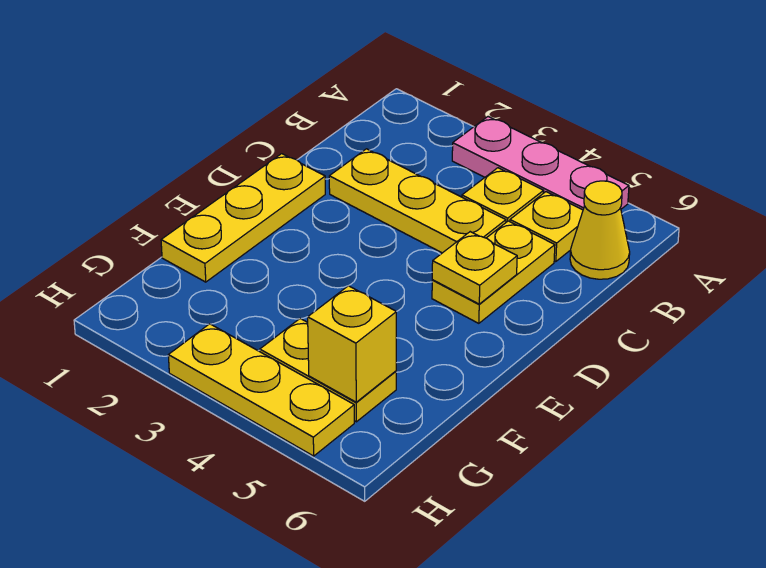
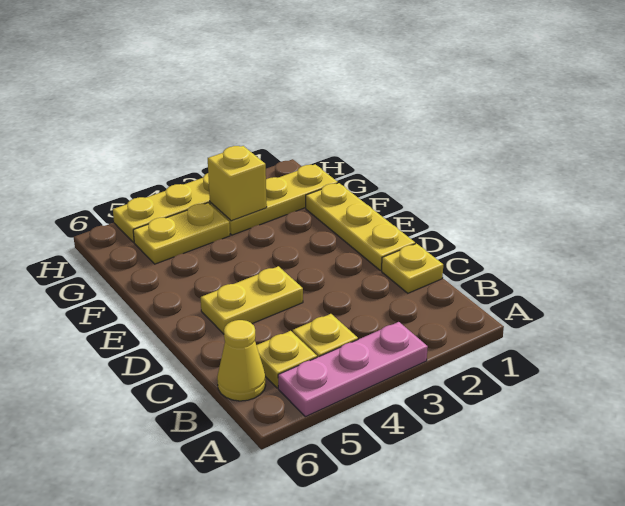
yellow 1x3 plate [329,149,506,253] -> yellow 1x3 plate moved to [210,164,338,235]
yellow 1x2 plate [432,221,555,323] -> yellow 1x2 plate turned to [201,266,303,334]
yellow 1x1 plate [432,232,517,304] -> yellow 1x1 plate moved to [382,244,443,293]
yellow 1x1 brick [308,286,396,402] -> yellow 1x1 brick moved to [208,146,267,221]

